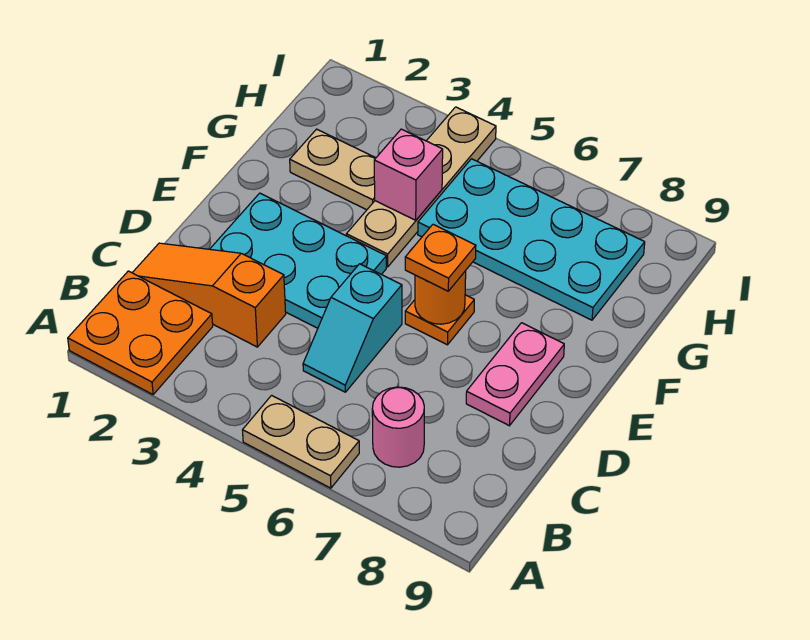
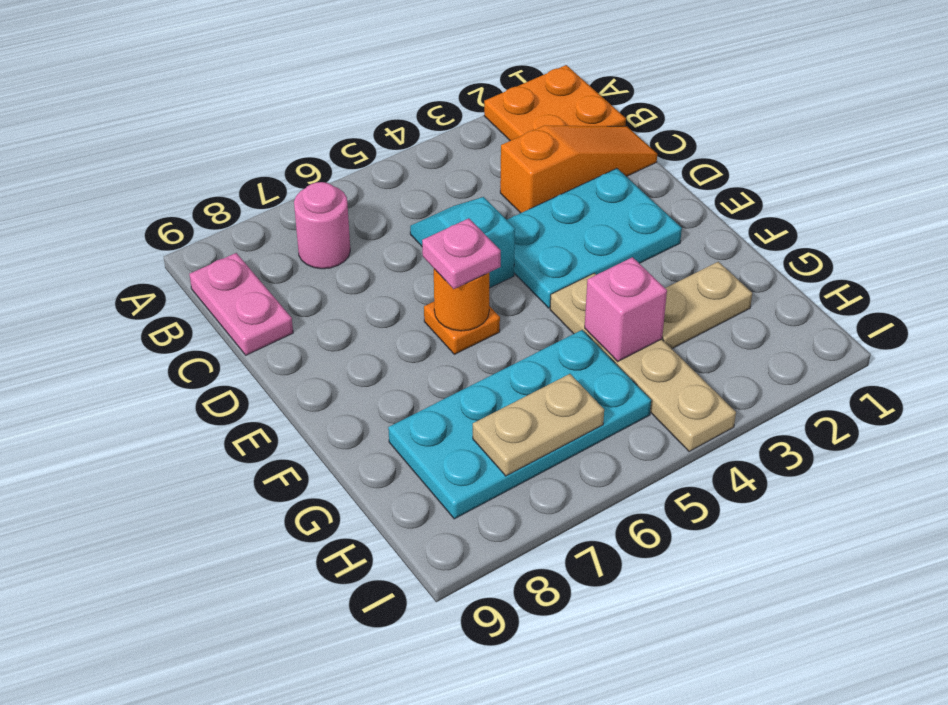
tan 1x2 plate [243,395,359,488] -> tan 1x2 plate moved to [473,374,604,476]
pink 1x2 plate [466,323,564,426] -> pink 1x2 plate moved to [189,253,293,355]
orange 1x1 plate [405,224,476,291] -> pink 1x1 plate [422,218,501,289]

